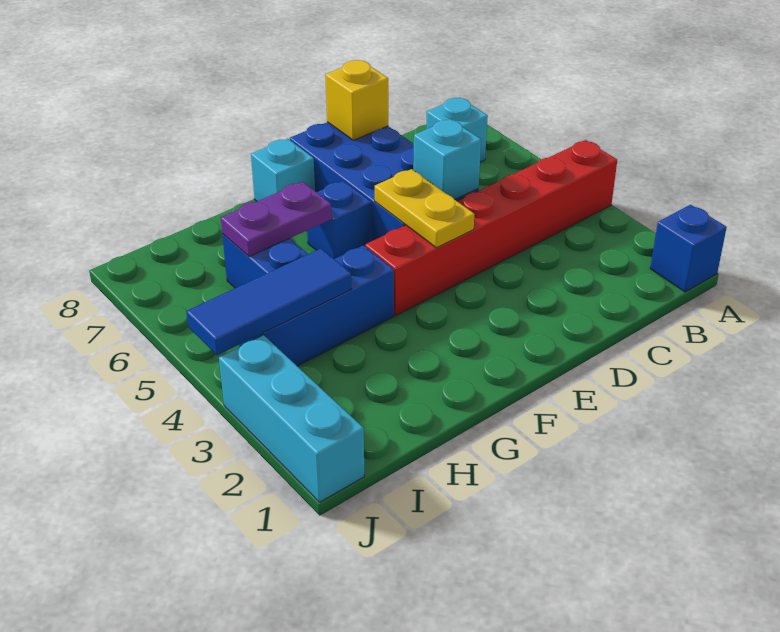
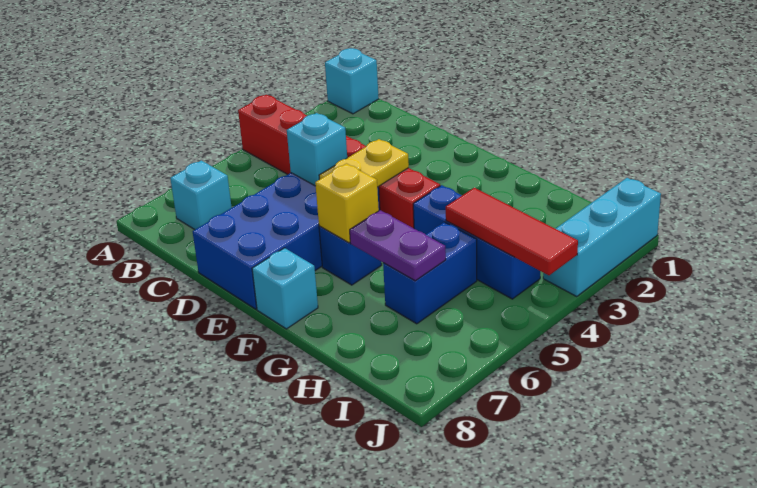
blue 1x1 brick [650,205,727,292] -> cyan 1x1 brick [325,48,379,114]
yellow 1x1 brick [325,60,388,140] -> yellow 1x1 brick moved to [315,163,379,243]
blue 1x3 tile [187,249,351,355] -> red 1x3 tile [446,188,578,275]

